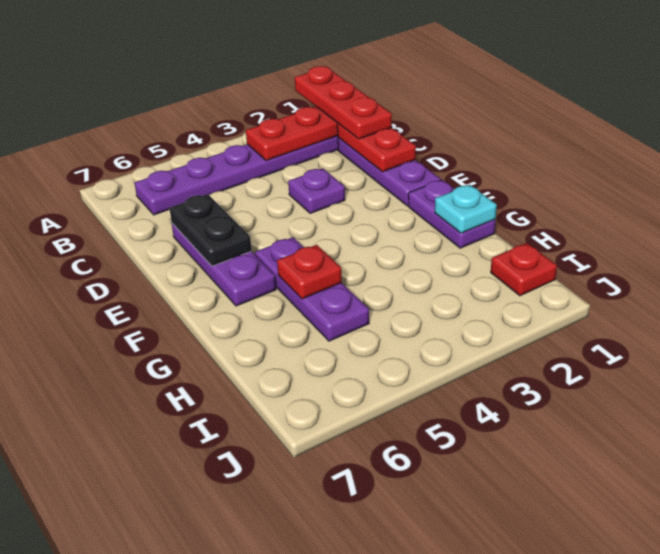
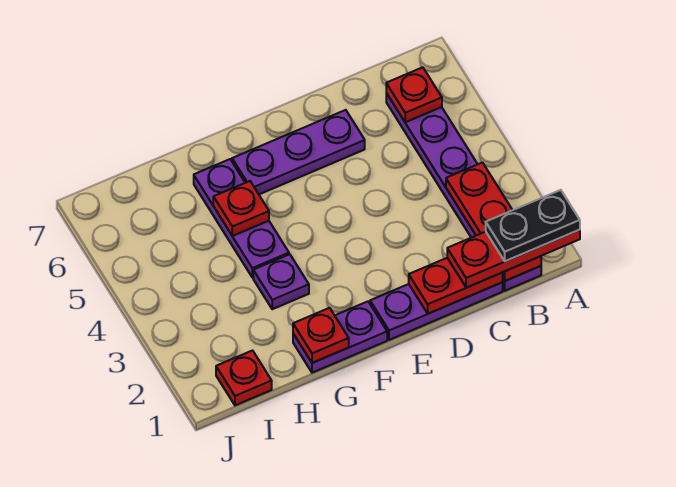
none -> red 1x1 plate [386,67,442,122]
purple 1x1 plate [288,168,345,214] -> purple 1x1 plate moved to [253,254,309,309]
black 1x2 plate [169,194,252,266] -> black 1x2 plate moved to [486,190,580,261]
purple 1x3 plate [255,237,369,341] -> purple 1x3 plate turned to [194,159,289,278]
cyan 1x1 plate [435,185,497,233] -> red 1x1 plate [293,308,349,363]

